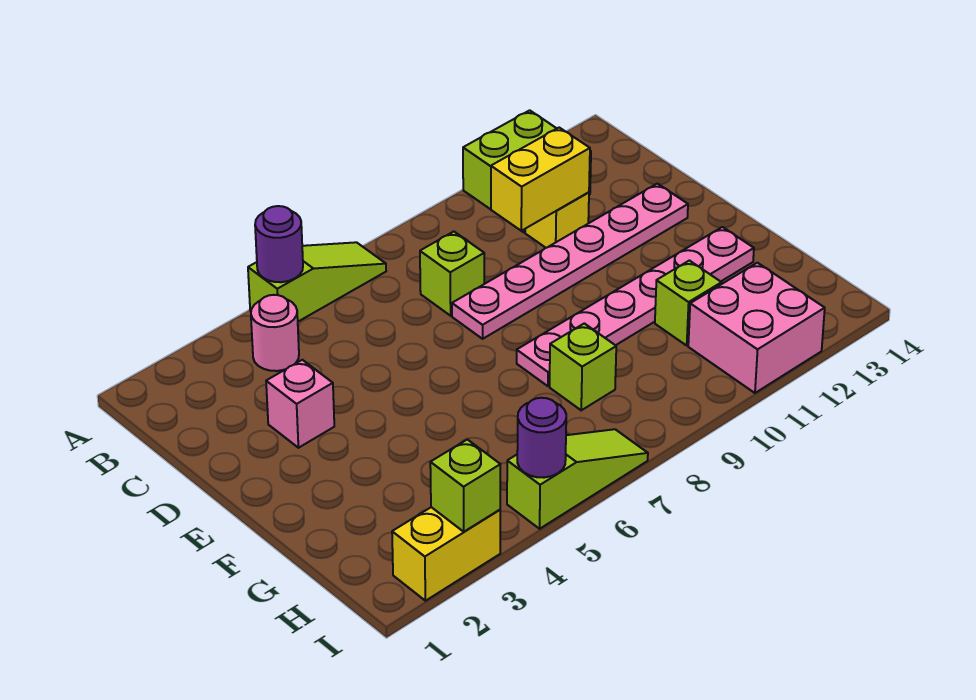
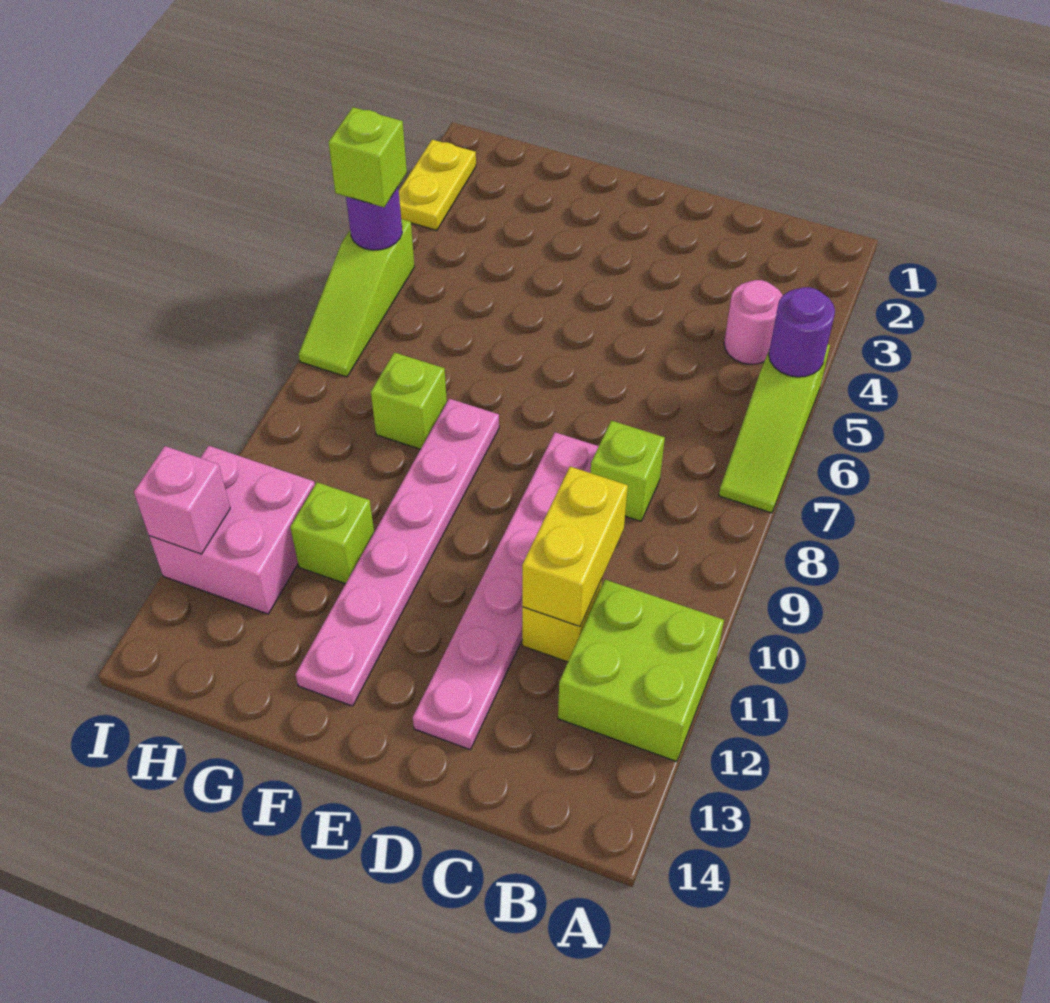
pink 1x1 brick [266,360,334,448] -> pink 1x1 brick moved to [134,446,230,554]
yellow 1x2 brick [392,507,500,601] -> yellow 1x2 plate [399,140,476,230]
lime 1x1 brick [430,439,500,532] -> lime 1x1 brick moved to [329,107,407,207]

